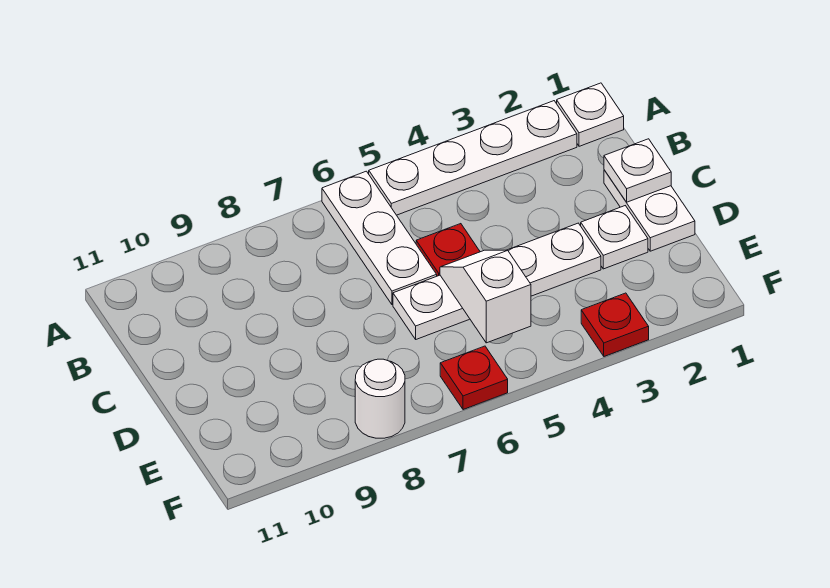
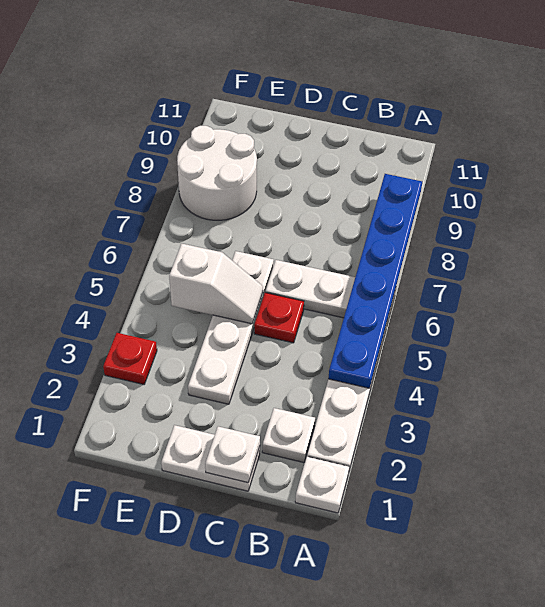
none -> blue 1x6 plate [328,174,422,388]
white 1x1 plate [581,206,648,269] -> white 1x1 plate moved to [262,408,315,463]
red 1x1 plate [440,346,508,410] -> none
white 1x1 round brick [355,359,405,438] -> white 2x2 round brick [177,126,257,220]

